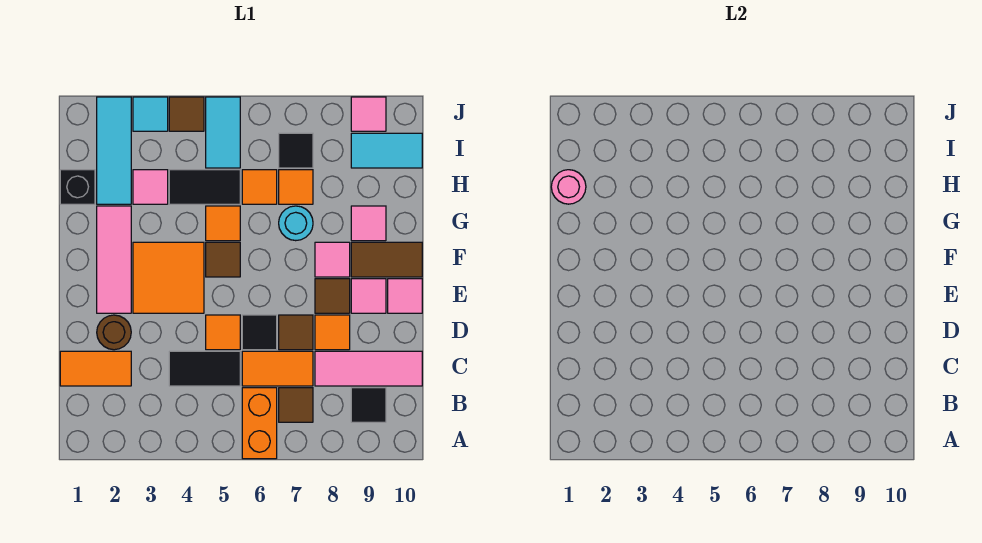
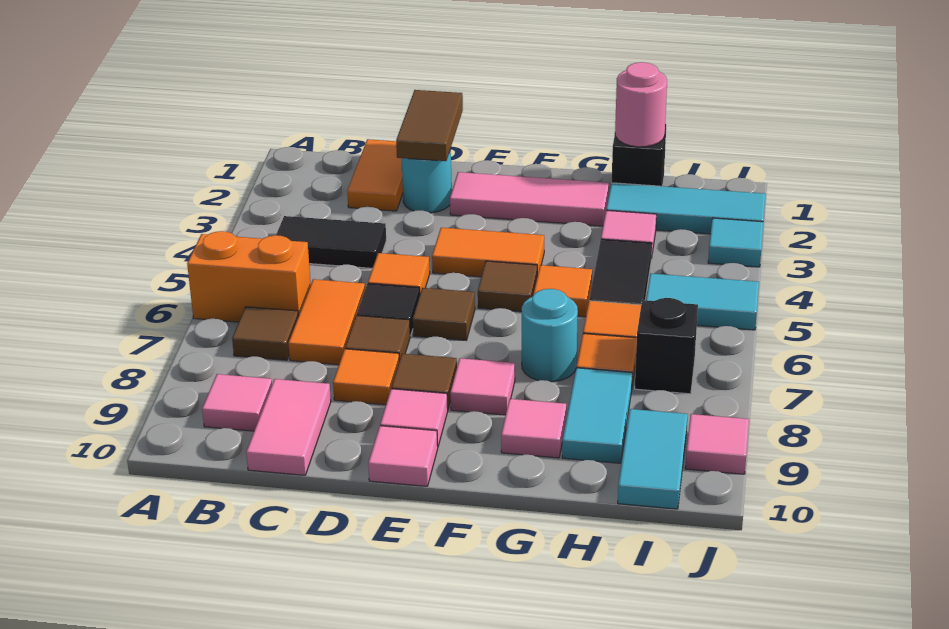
black 1x1 tile [351,388,386,422] -> pink 1x1 tile [202,374,272,431]
black 1x2 tile [169,351,240,386] -> black 1x2 tile turned to [276,216,386,268]
pink 1x3 tile [315,351,422,386] -> pink 1x2 tile [246,379,331,475]
brown 1x1 round brick [97,315,131,350] -> cyan 1x1 round brick [402,149,452,213]
orange 2x2 tile [133,242,204,313] -> orange 1x2 tile [432,228,544,277]
brown 1x2 tile [351,242,422,277] -> brown 1x2 tile moved to [396,90,463,161]
none -> cyan 1x2 tile [562,368,632,463]
black 1x1 tile [279,133,313,168] -> black 1x1 brick [635,298,698,394]
brown 1x1 tile [169,97,204,131] -> brown 1x1 tile moved to [413,288,475,340]

